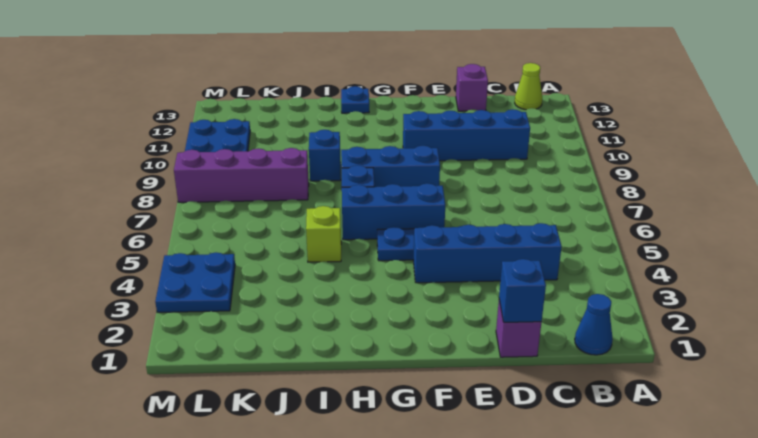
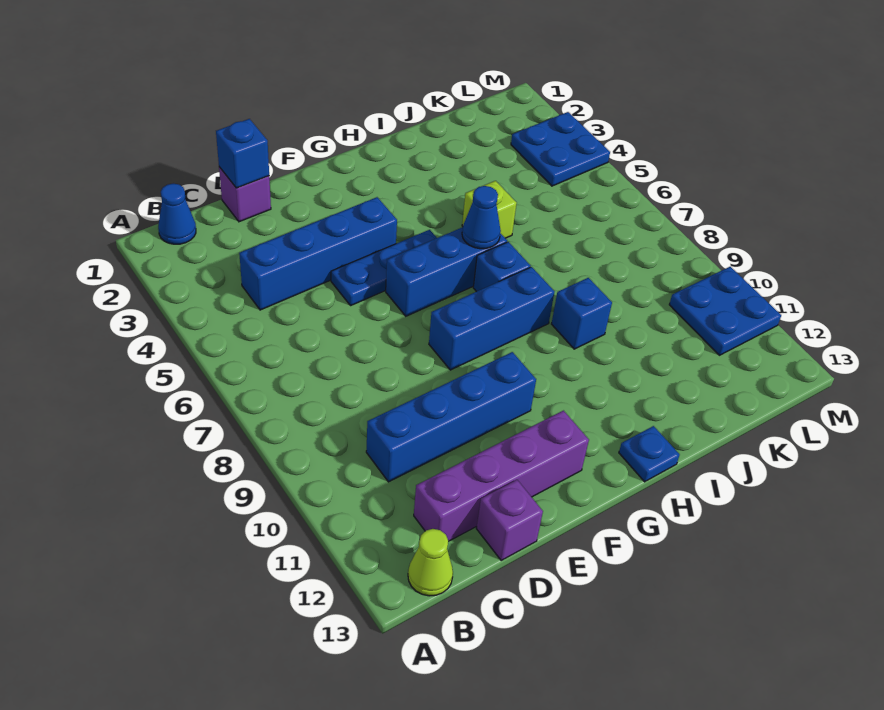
none -> blue 1x1 cone [462,186,501,249]
purple 1x4 brick [174,148,309,202] -> purple 1x4 brick moved to [414,411,589,541]

